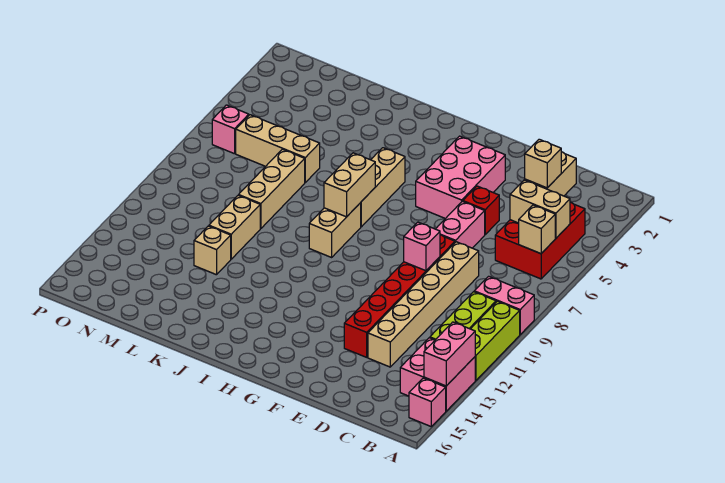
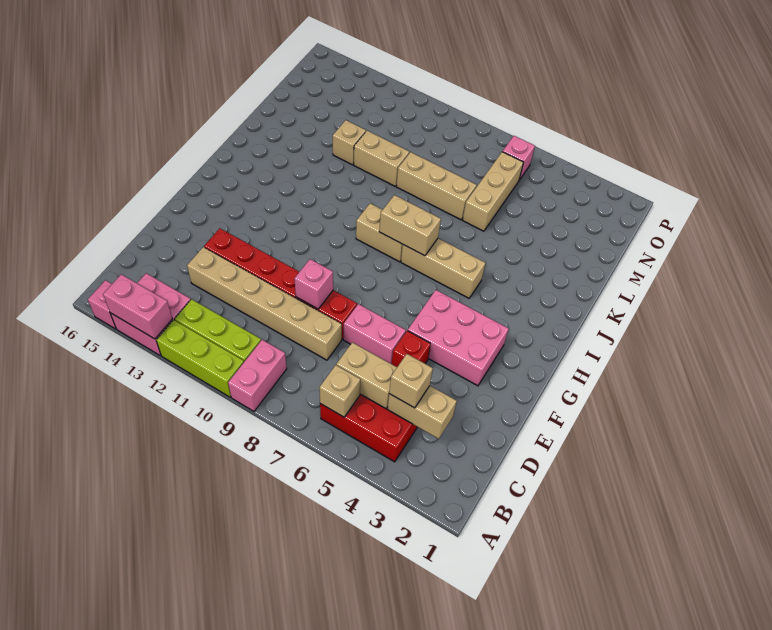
tan 1x2 brick [510,180,570,238] -> tan 1x2 brick turned to [336,342,397,409]

